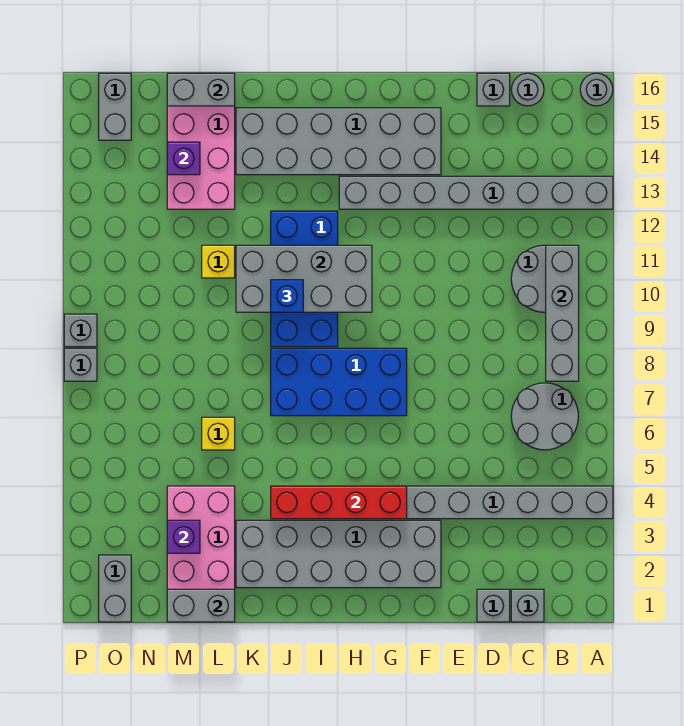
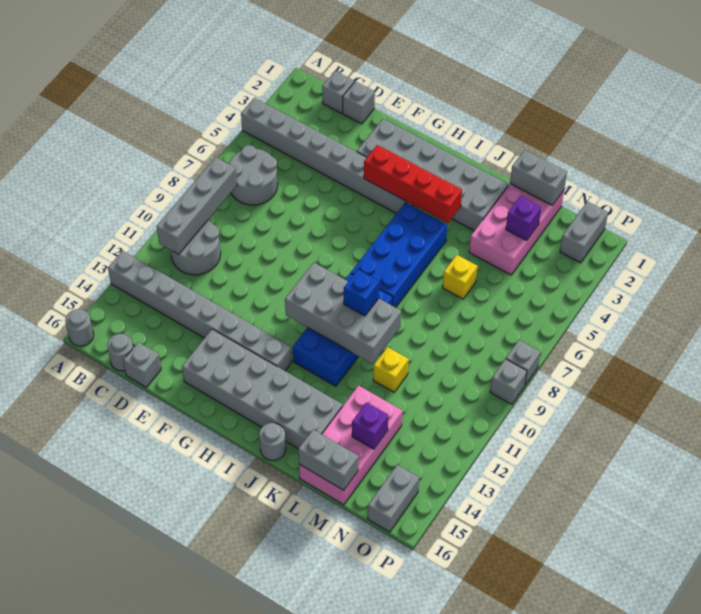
blue 2x4 brick [271,348,407,416] -> blue 2x4 brick turned to [351,202,447,308]
none -> grey 1x1 round brick [259,423,286,461]

